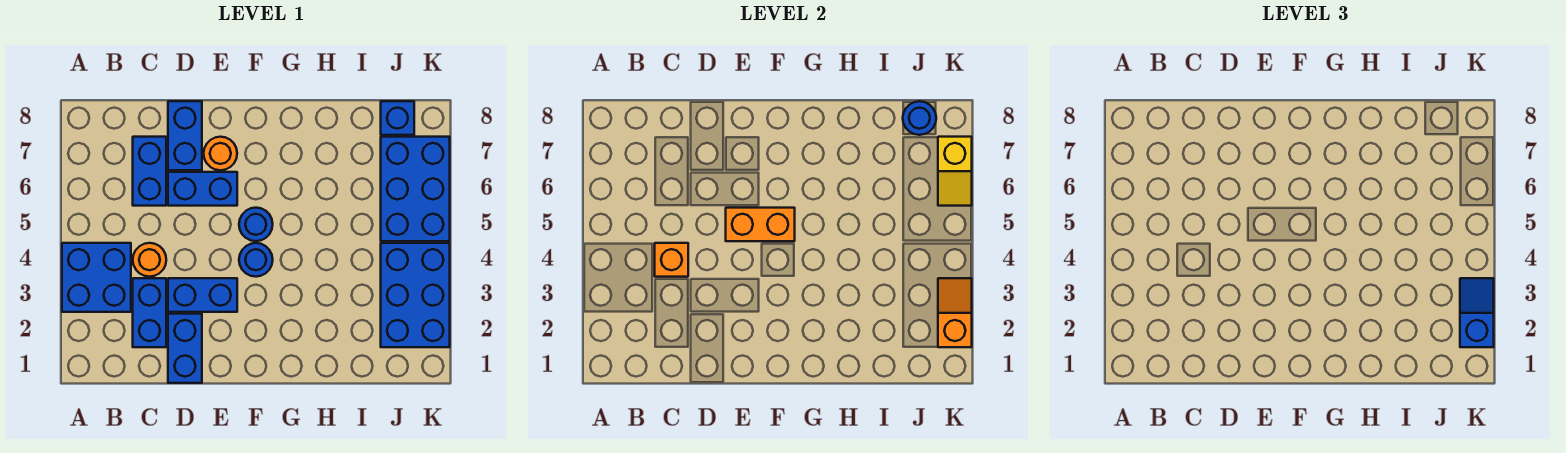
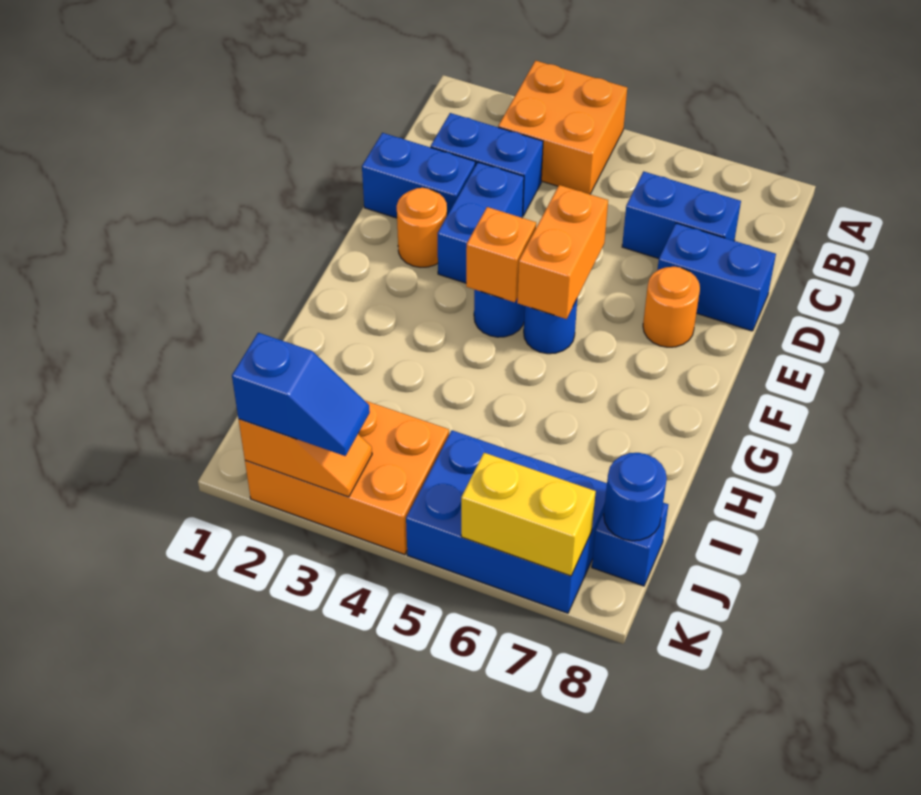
blue 2x2 brick [62,243,131,312] -> orange 2x2 brick [498,61,627,194]
orange 1x1 round brick [133,243,166,277] -> orange 1x1 round brick moved to [397,188,447,267]
orange 1x1 brick [655,243,688,277] -> orange 1x1 brick moved to [466,207,536,302]
blue 1x2 brick [168,172,237,206] -> none
blue 2x3 brick [381,243,450,347] -> orange 2x3 brick [245,400,449,555]
yellow 1x2 slope [938,137,972,206] -> yellow 1x2 brick [461,453,596,576]

